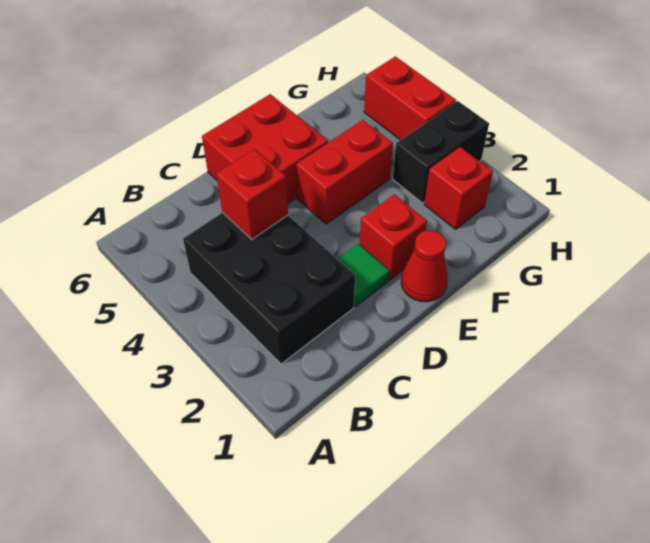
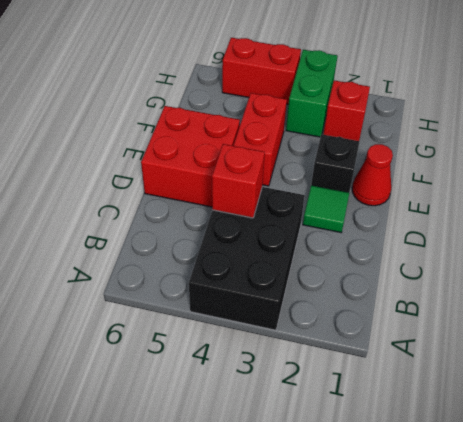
black 2x3 brick [183,212,355,364] -> black 2x3 brick turned to [189,187,305,330]
red 1x1 brick [359,194,427,280] -> black 1x1 brick [311,134,360,193]
black 1x2 brick [393,101,489,203] -> green 1x2 brick [286,50,337,137]

